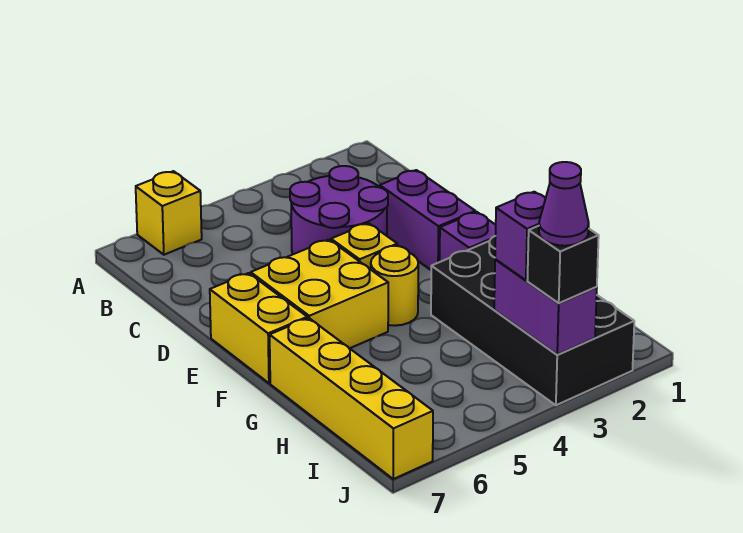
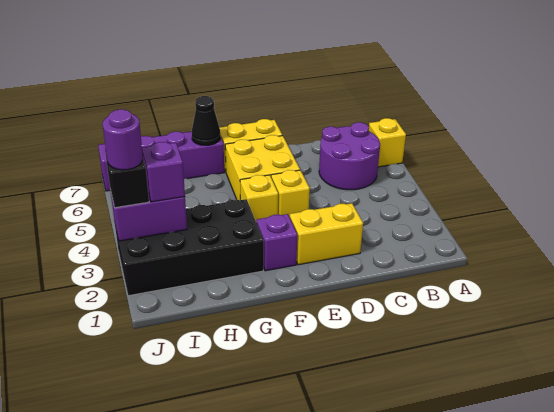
purple 2x2 round brick [290,166,388,254] -> purple 2x2 round brick moved to [319,122,380,190]
purple 1x2 brick [380,170,475,270] -> yellow 1x2 brick [290,203,363,265]
yellow 1x1 round brick [371,246,418,326] -> yellow 1x1 brick [240,175,278,223]
yellow 1x4 brick [270,318,433,479] -> purple 1x4 brick [98,132,224,191]
none -> black 1x1 cone [191,96,221,145]
purple 1x1 cone [539,162,589,246] -> purple 1x1 round brick [103,110,143,170]

